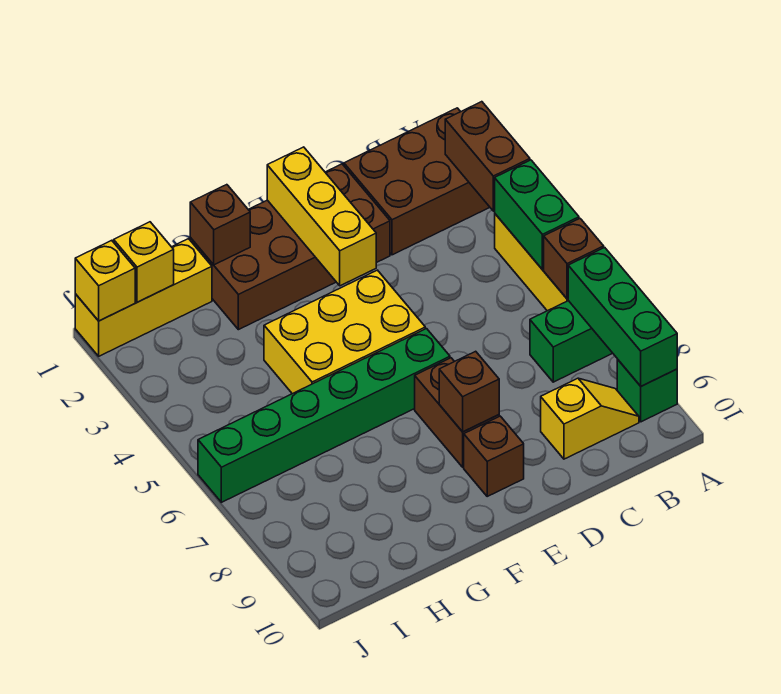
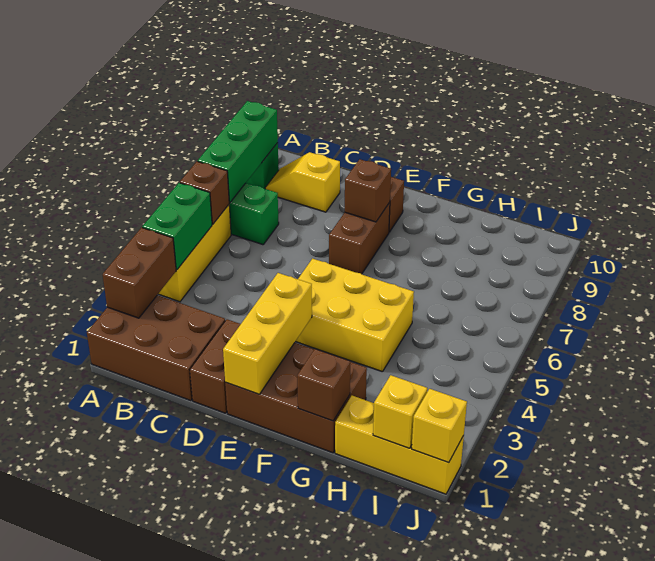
green 1x6 brick [198,329,450,502] -> none

